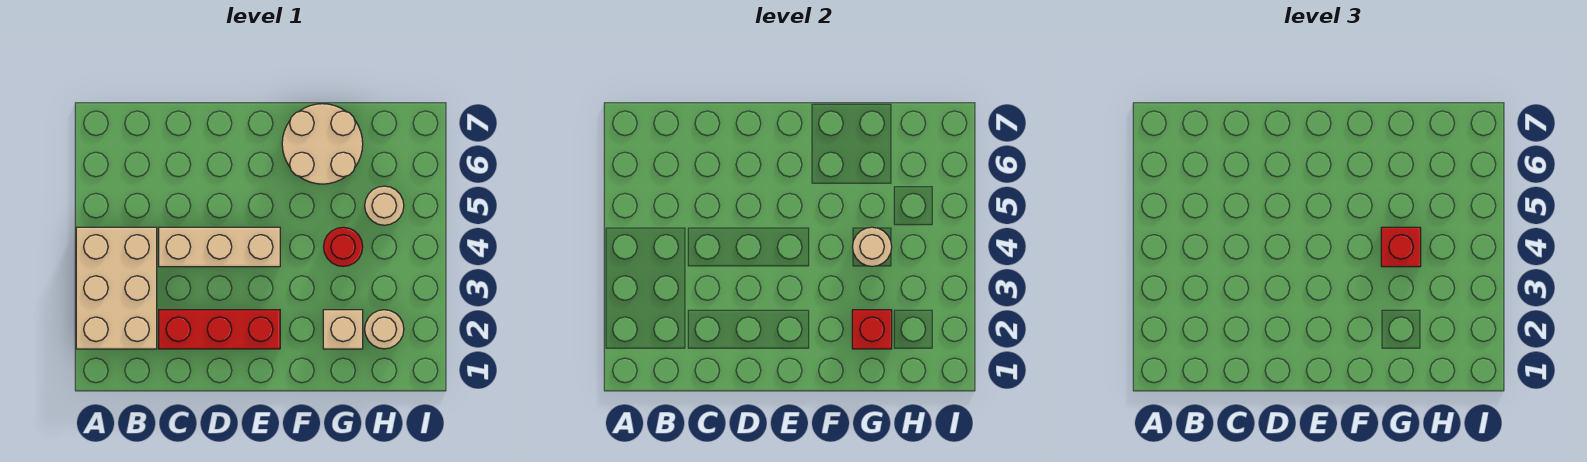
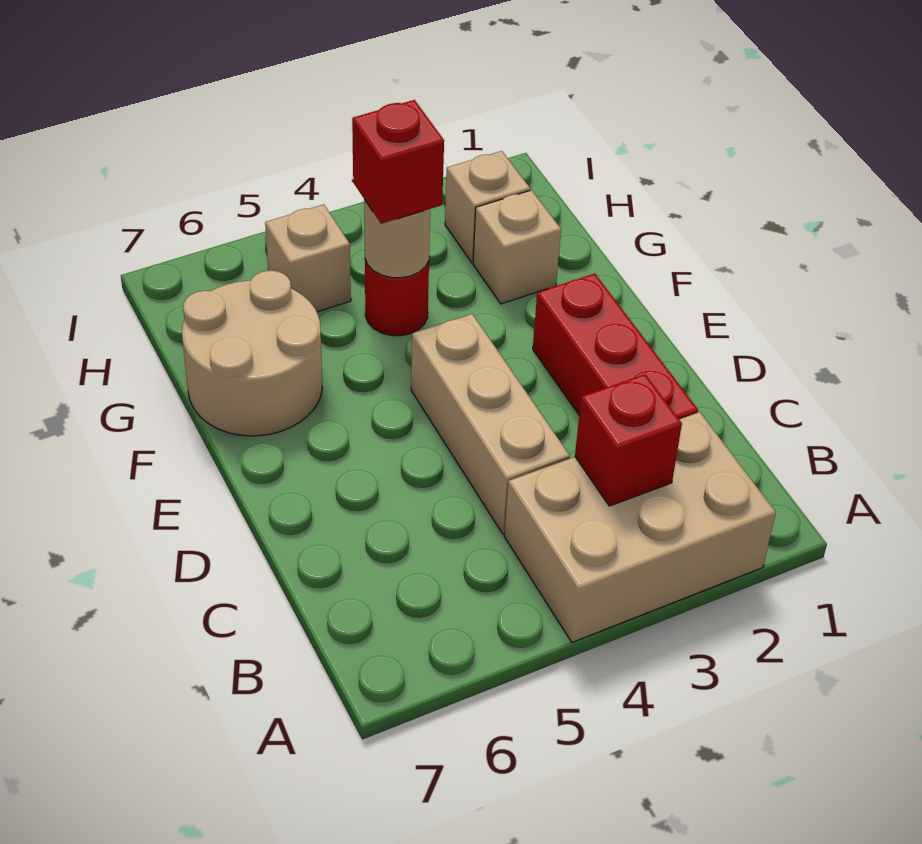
red 1x1 brick [852,310,892,349] -> red 1x1 brick moved to [575,374,682,506]
tan 1x1 round brick [365,310,404,349] -> tan 1x1 brick [445,151,530,262]
tan 1x1 round brick [365,186,404,225] -> tan 1x1 brick [265,204,351,312]

